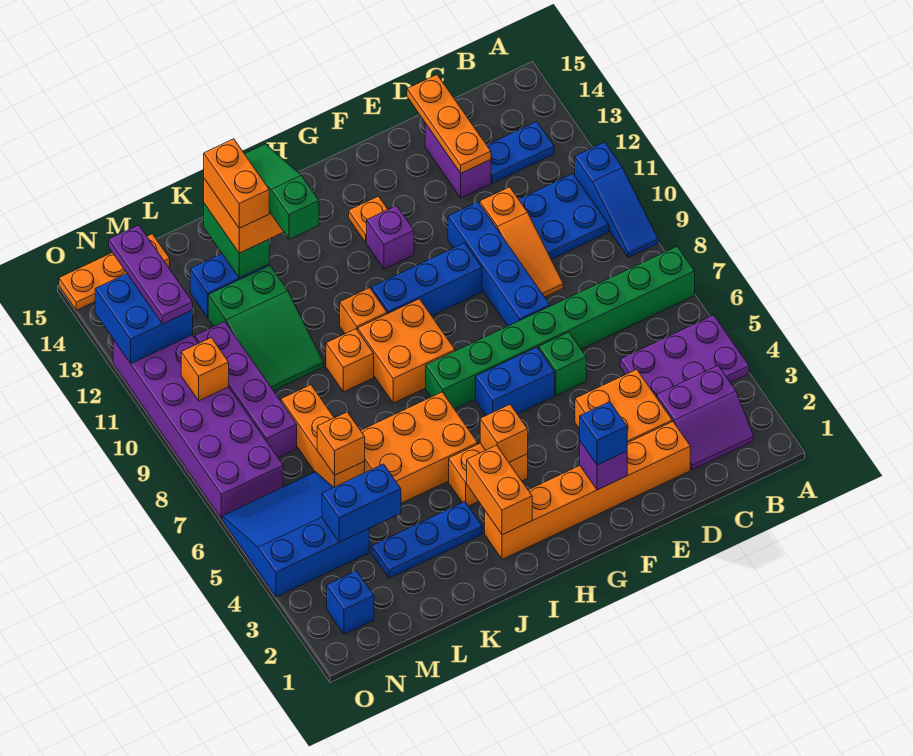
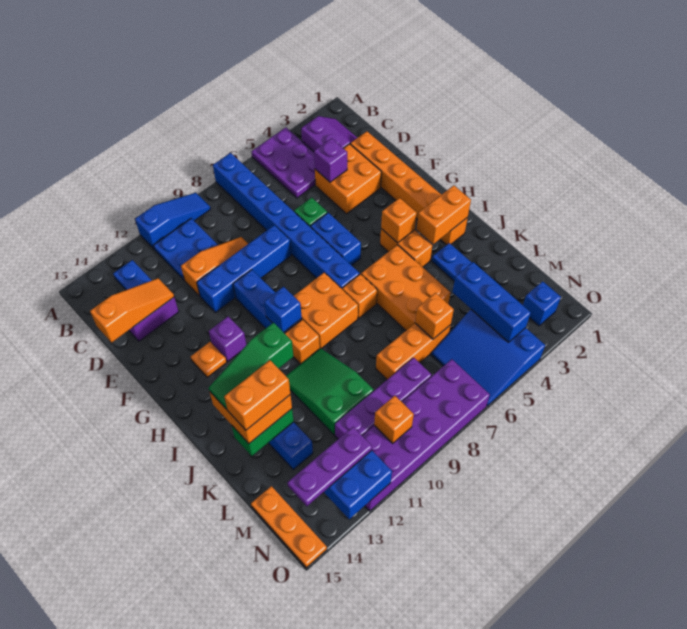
green 1x8 brick [426,246,695,409] -> blue 1x8 brick [213,153,360,289]
orange 1x3 plate [407,75,491,173] -> orange 1x3 slope [90,278,174,343]
purple 1x1 brick [580,442,627,490] -> purple 1x1 brick moved to [314,138,347,182]
blue 1x1 brick [580,402,627,465] -> blue 1x1 brick moved to [264,287,302,332]
orange 1x1 brick [326,329,374,392] -> orange 1x1 brick moved to [342,274,377,318]
green 2x3 slope [208,266,324,391] -> green 2x3 slope turned to [286,348,374,435]
blue 1x2 brick [322,464,401,542] -> blue 1x3 brick [453,262,531,342]

